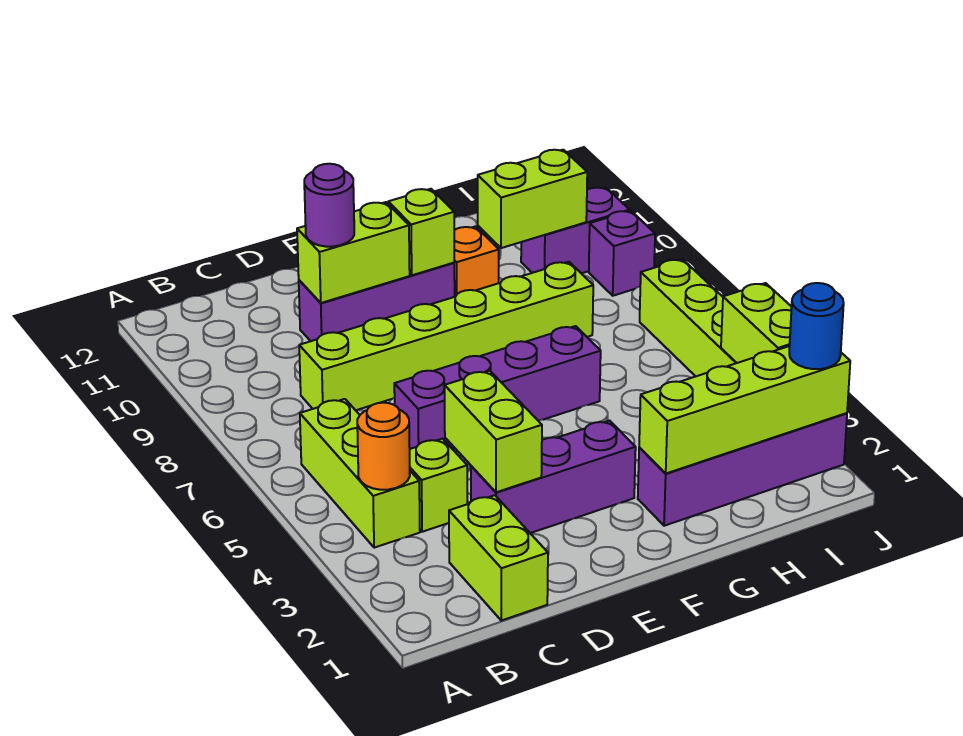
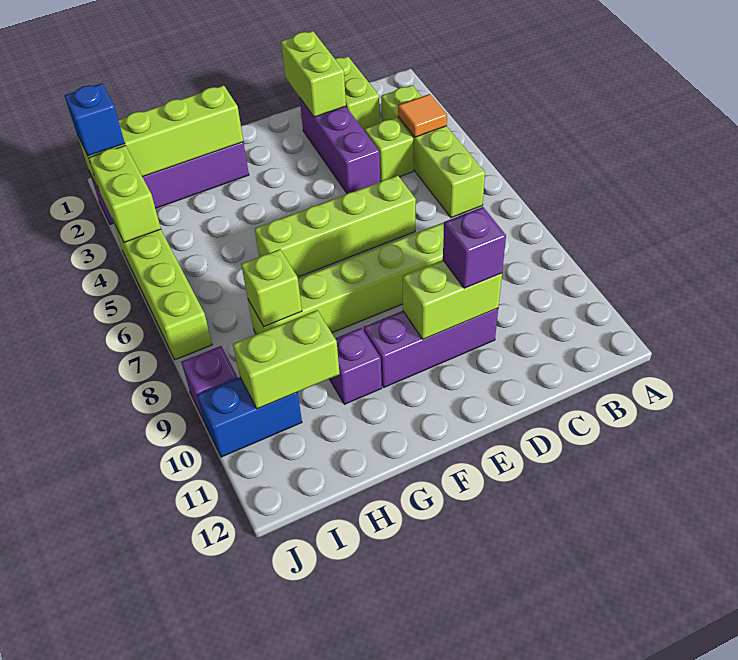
lime 1x3 brick [300,399,420,548] -> lime 1x4 brick [381,85,485,218]
orange 1x1 round brick [357,403,410,490] -> orange 1x1 tile [398,94,447,137]
purple 1x3 brick [471,421,636,533] -> purple 1x3 brick turned to [300,99,380,193]
lime 1x2 brick [445,371,542,492] -> lime 1x2 brick moved to [281,31,346,117]
purple 1x4 brick [394,326,601,449] -> lime 1x4 brick [255,175,416,277]
purple 1x1 round brick [304,164,354,247] -> purple 1x1 brick [443,207,506,289]
lime 1x1 brick [388,189,454,275] -> lime 1x1 brick moved to [241,249,302,326]
orange 1x1 brick [454,226,499,297] -> purple 1x1 brick [330,328,382,404]
purple 1x2 brick [521,187,630,273] -> blue 1x2 brick [197,377,302,457]
blue 1x1 round brick [789,283,844,369] -> blue 1x1 brick [65,84,125,156]

